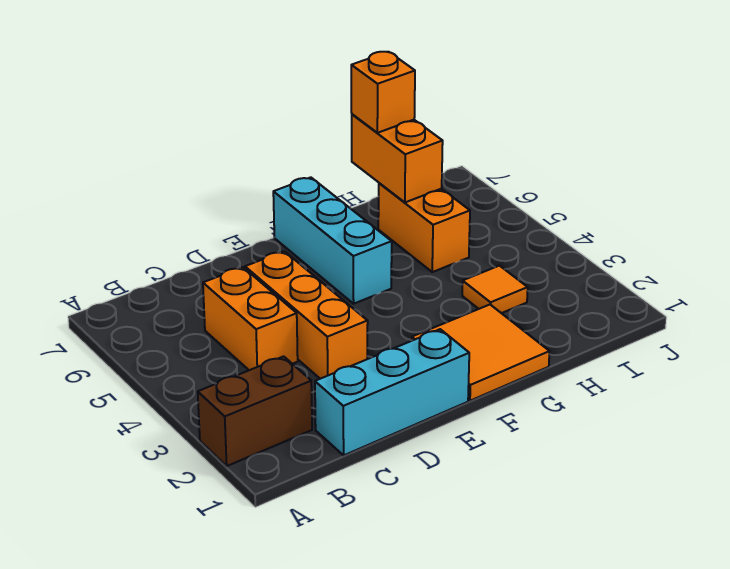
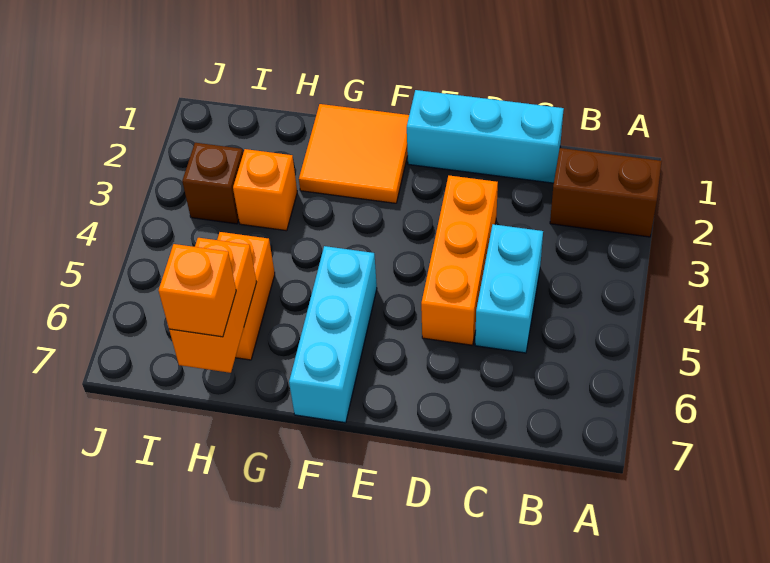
orange 1x2 brick [203,267,298,370] -> cyan 1x2 brick [475,224,543,353]
orange 1x1 tile [462,266,528,313] -> orange 1x1 brick [233,149,297,231]
none -> brown 1x1 brick [182,143,243,224]

